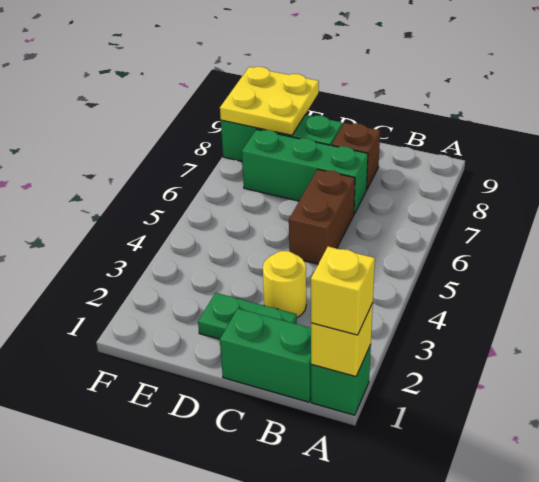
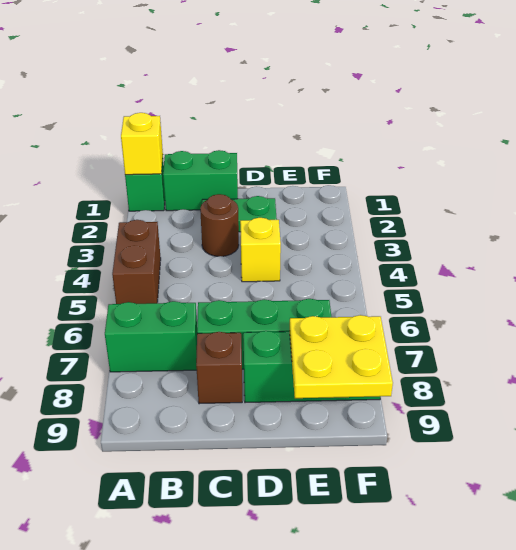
yellow 1x1 brick [311,247,375,335] -> yellow 1x1 brick moved to [240,218,281,282]
none -> green 1x2 brick [105,301,197,372]
yellow 1x1 round brick [263,251,306,317] -> brown 1x1 round brick [200,194,239,256]
brown 1x2 brick [289,170,355,264] -> brown 1x2 brick moved to [112,220,161,304]

